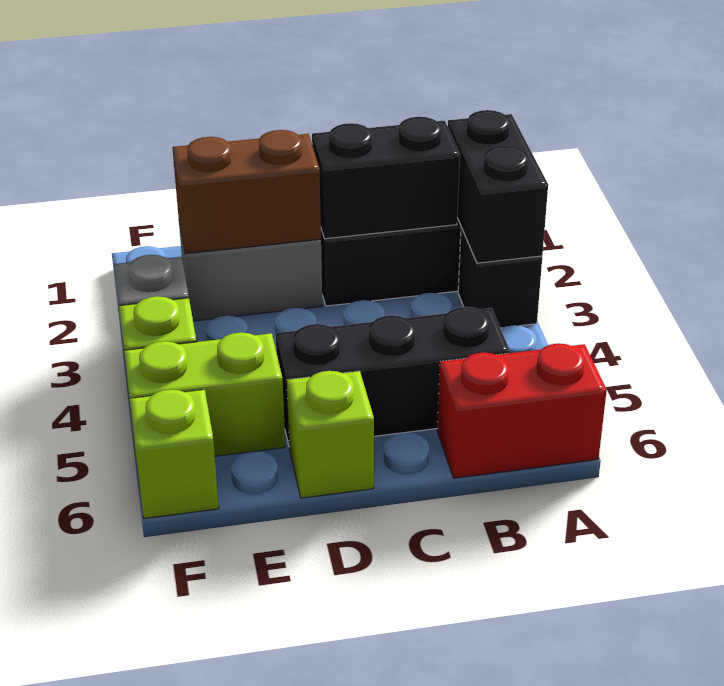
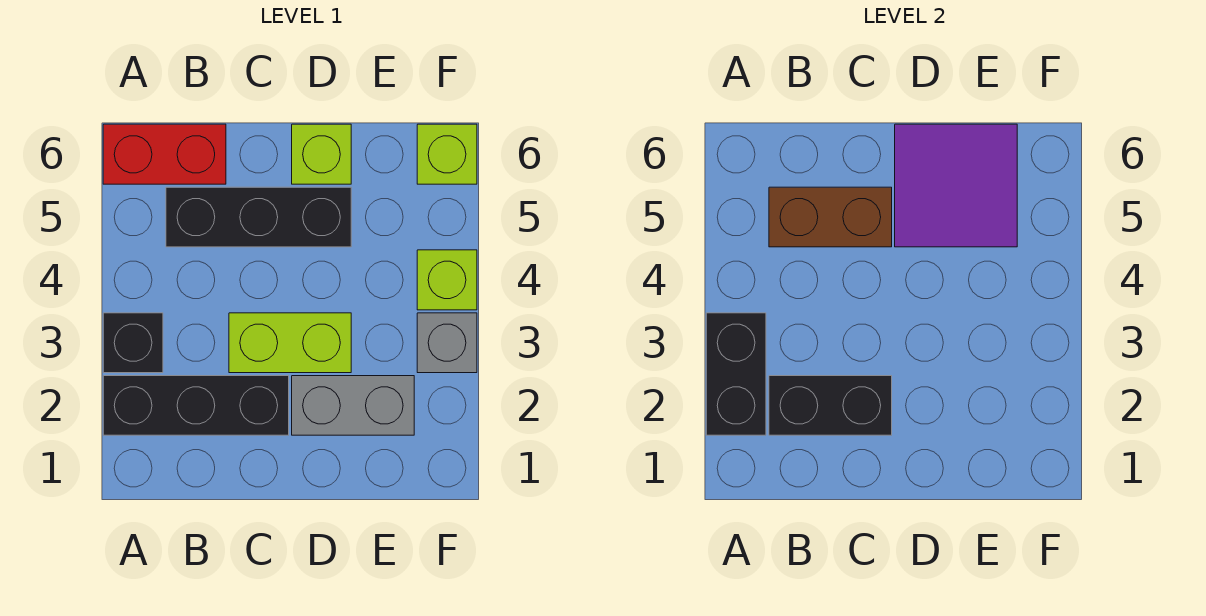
brown 1x2 brick [172,130,321,254] -> brown 1x2 brick moved to [769,187,892,247]
none -> purple 2x2 tile [895,124,1017,247]
lime 1x2 brick [124,332,285,456] -> lime 1x2 brick moved to [229,313,351,373]

